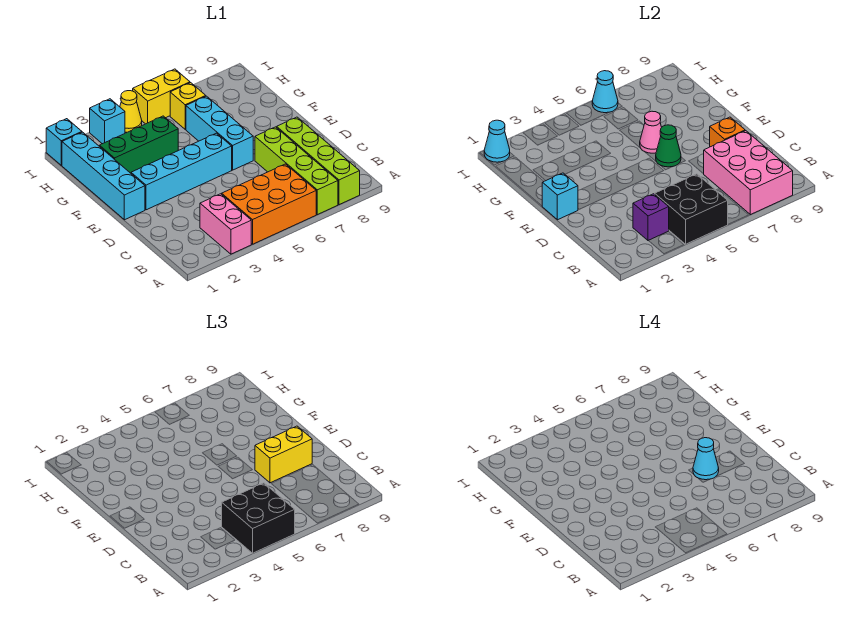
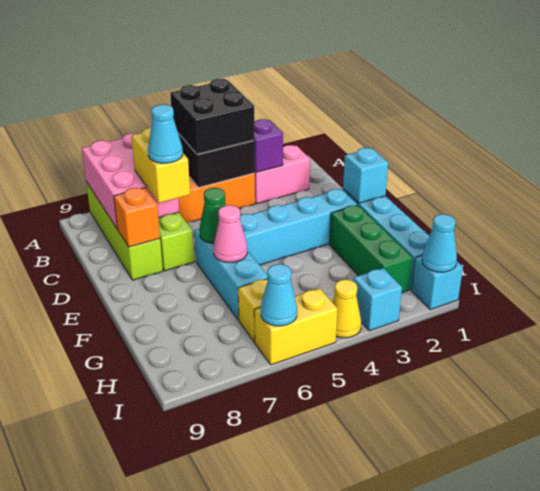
pink 1x2 brick [200,194,251,254] -> pink 1x2 brick turned to [255,145,310,204]
yellow 1x2 brick [255,426,312,483] -> yellow 1x2 brick turned to [131,128,190,203]
green 1x3 brick [99,116,178,173] -> green 1x3 brick turned to [330,205,413,292]

